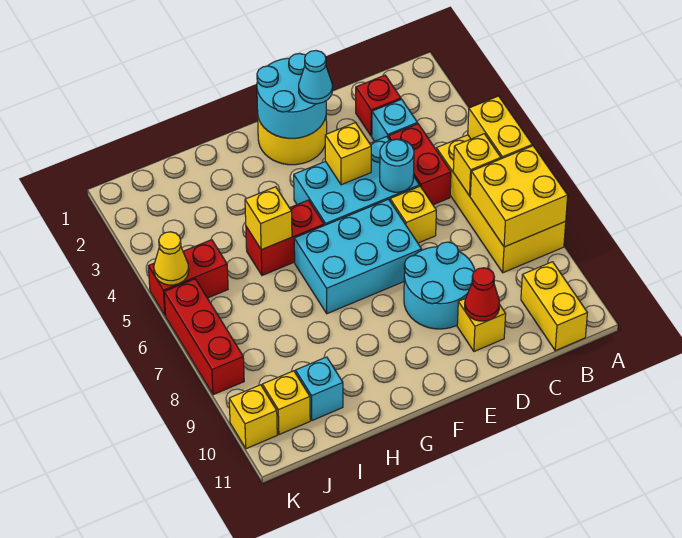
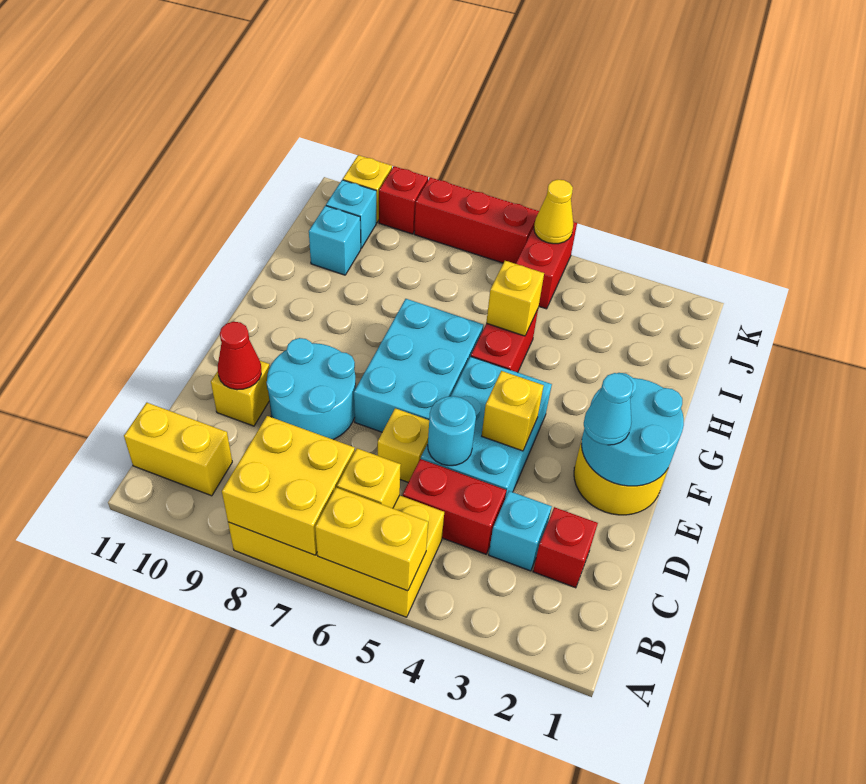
yellow 1x1 brick [262,371,310,435] -> cyan 1x1 brick [326,180,376,248]
none -> red 1x1 brick [379,166,428,234]

